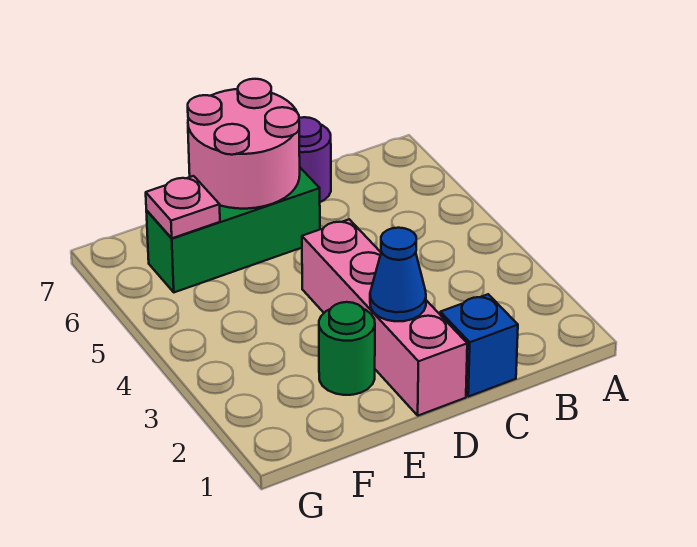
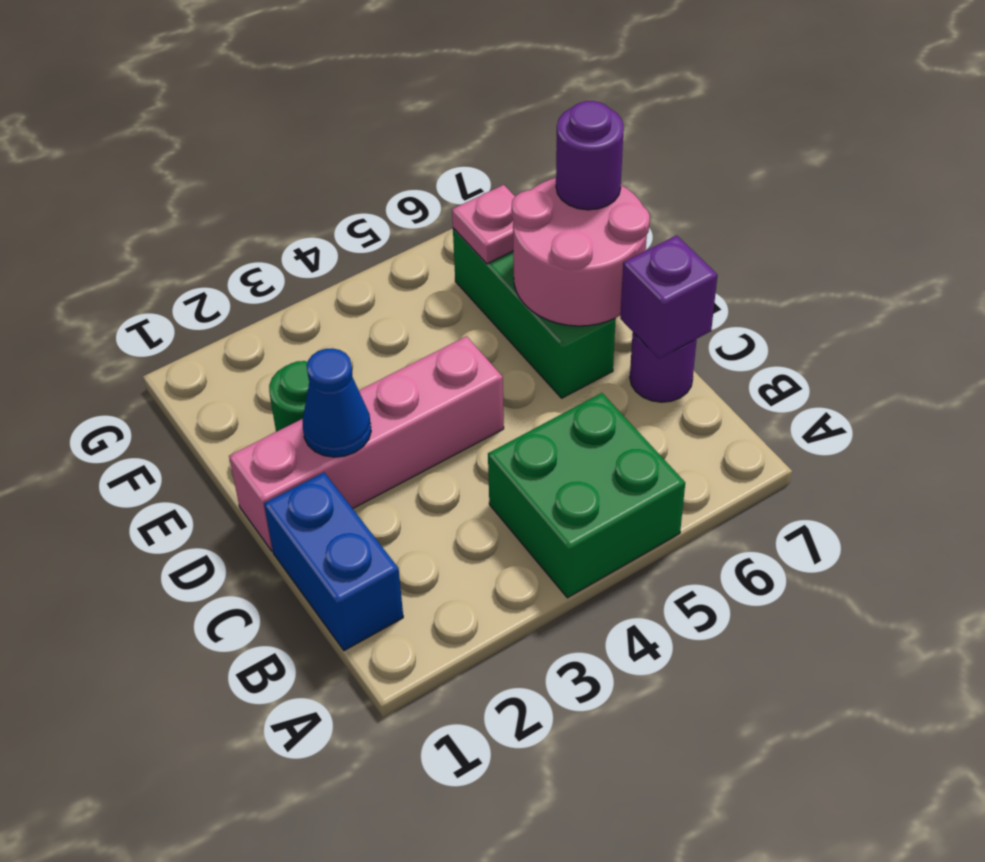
none -> green 2x2 brick [488,393,685,598]
blue 1x1 brick [440,294,518,397] -> blue 1x2 brick [264,472,403,651]
none -> purple 1x1 brick [620,235,717,359]
none -> purple 1x1 round brick [556,101,624,210]

